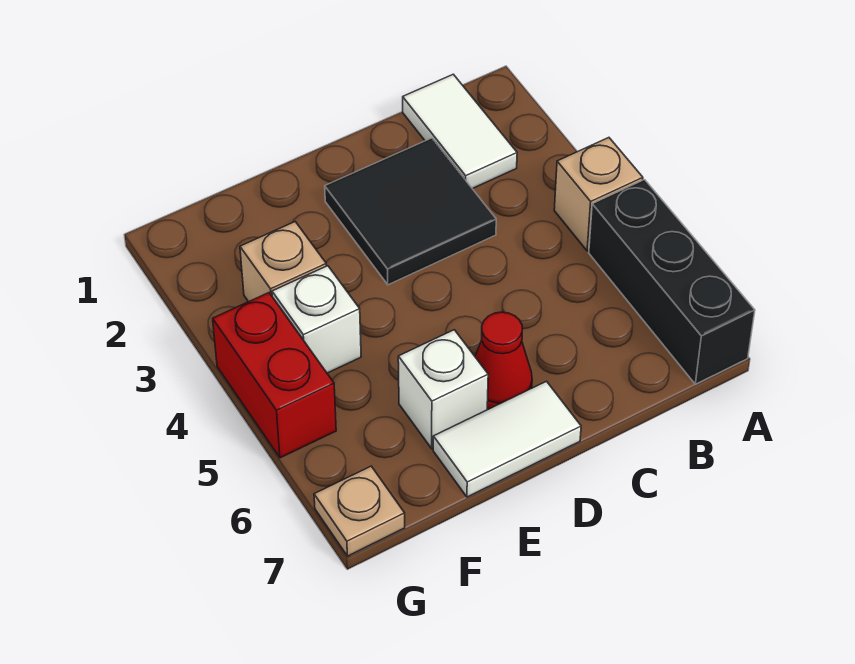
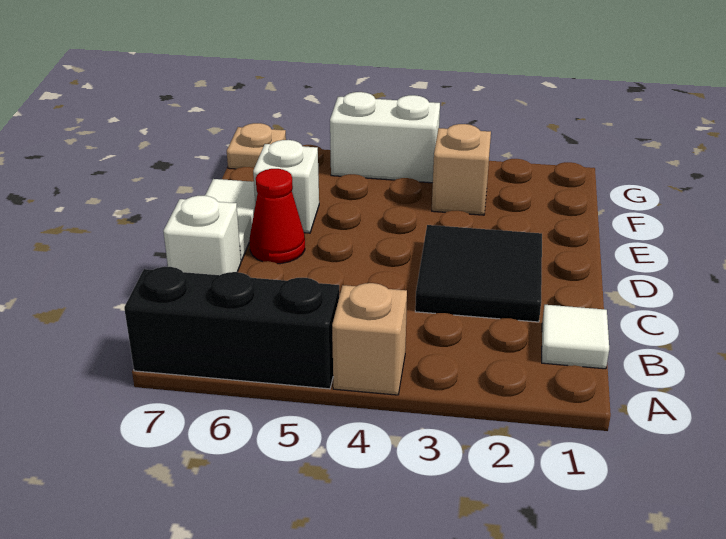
white 1x2 tile [403,74,517,189] -> white 1x1 tile [542,305,609,369]
white 1x1 brick [272,266,361,373] -> white 1x1 brick moved to [163,196,241,275]
red 1x2 brick [213,293,336,458] -> white 1x2 brick [330,92,440,183]

